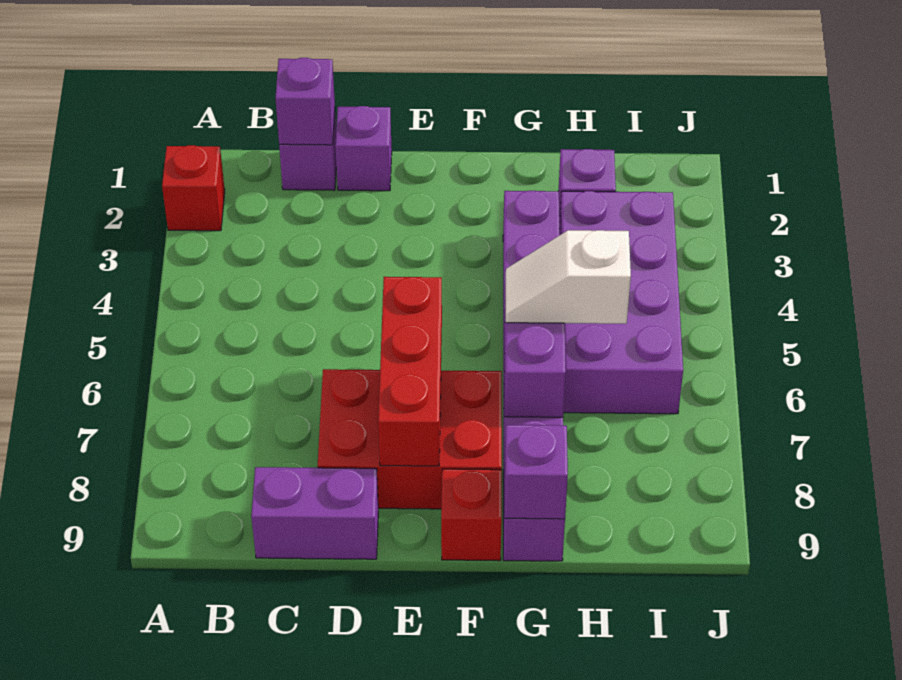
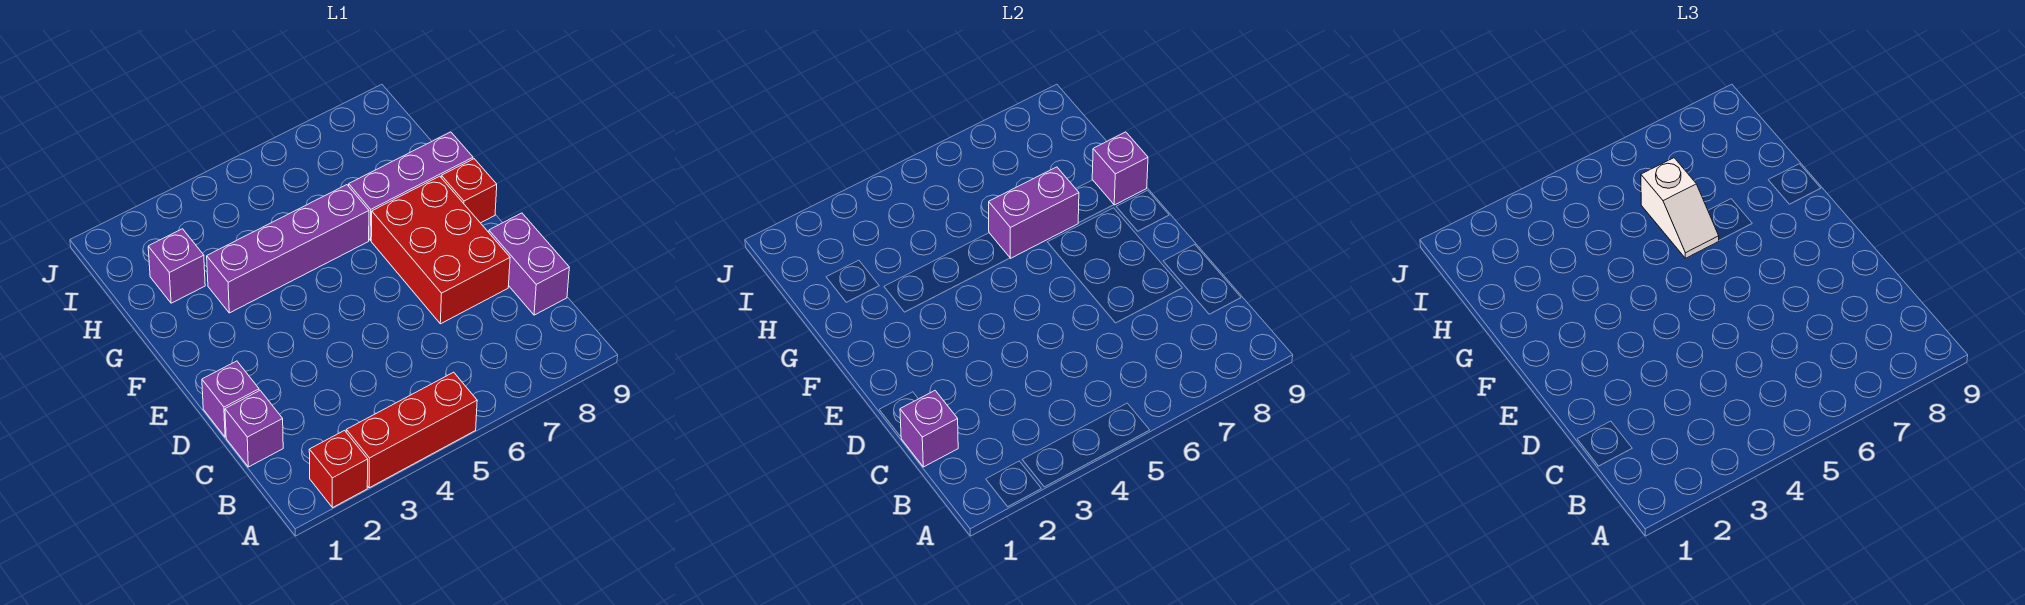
red 1x3 brick [378,277,442,466] -> red 1x3 brick moved to [346,372,477,488]
purple 2x4 brick [559,191,683,414] -> none

